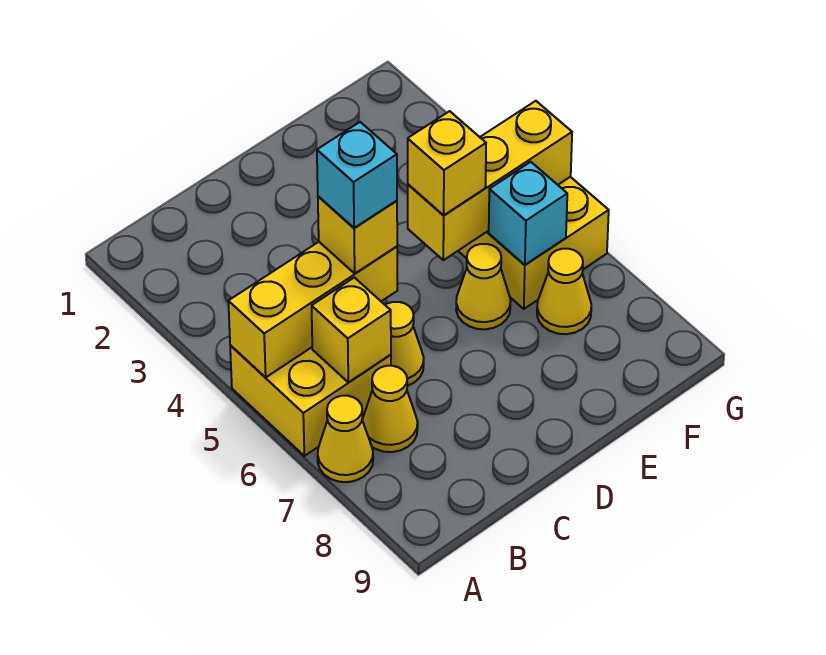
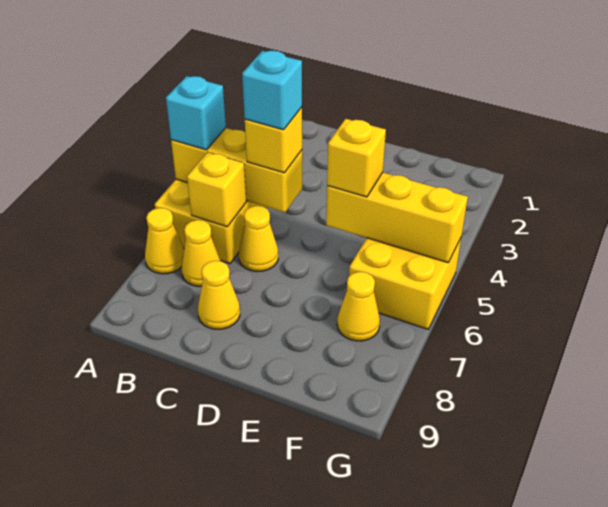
yellow 1x1 cone [456,244,511,329] -> yellow 1x1 cone moved to [198,261,240,329]
cyan 1x1 brick [489,162,567,265] -> cyan 1x1 brick moved to [166,76,226,150]

